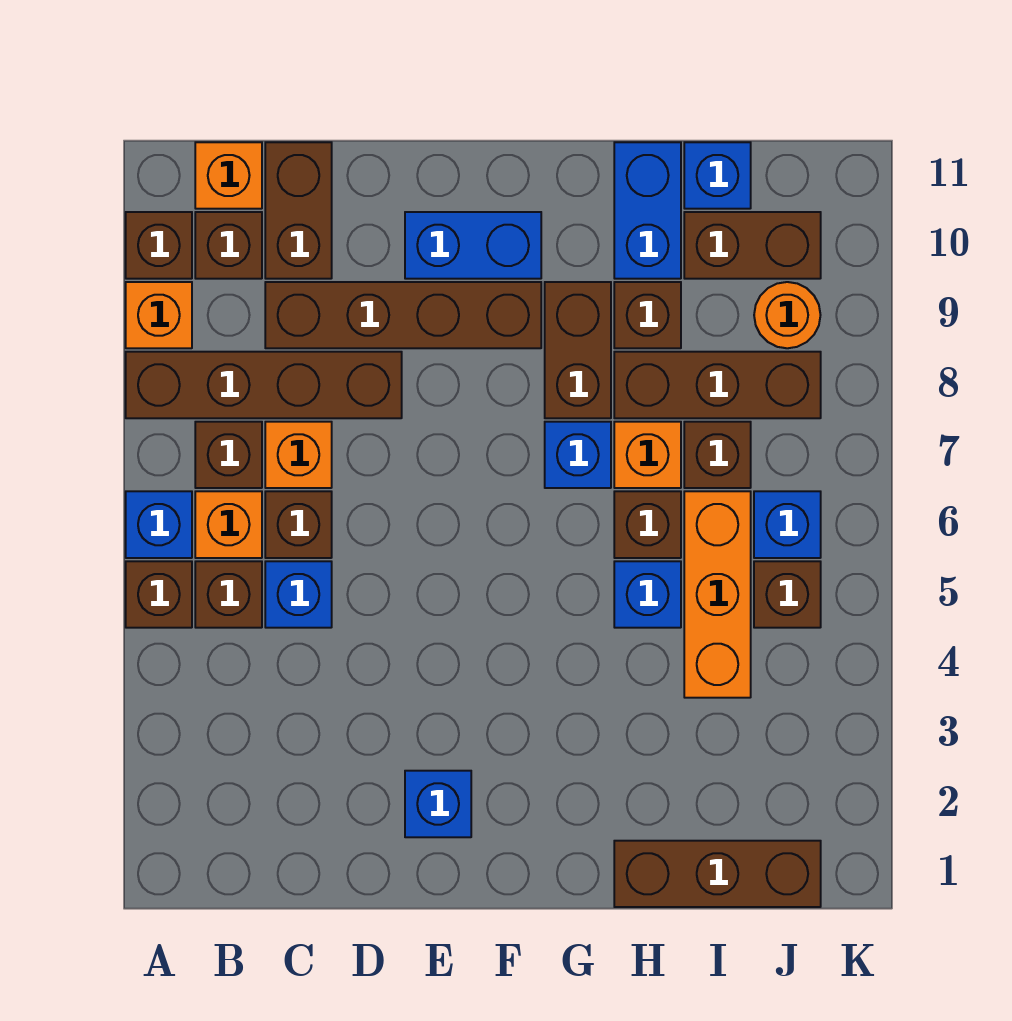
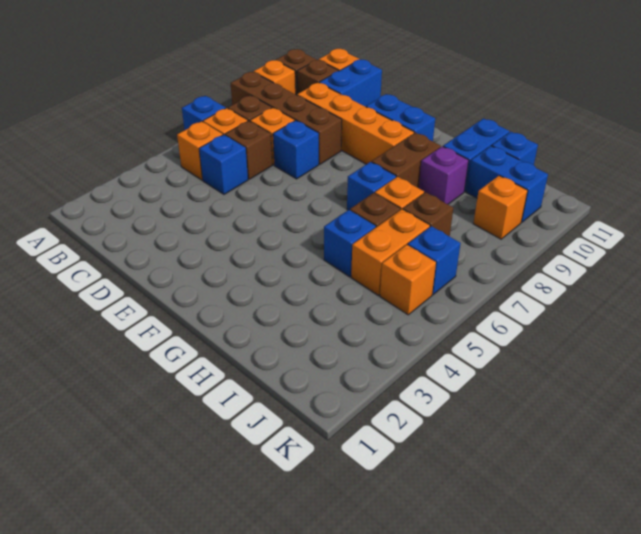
brown 1x1 brick [126,561,192,628] -> none
brown 1x1 brick [195,561,262,628] -> orange 1x1 brick [177,121,223,180]
brown 1x4 brick [265,282,541,348] -> orange 1x4 brick [297,83,414,164]
brown 1x2 brick [265,142,332,279] -> blue 1x2 brick [319,60,382,107]
blue 1x1 brick [405,771,471,837] -> blue 1x1 brick moved to [273,120,319,179]
brown 1x3 brick [614,841,821,907] -> none
brown 1x3 brick [614,352,821,418] -> none
brown 1x1 brick [614,282,681,348] -> purple 1x1 brick [419,146,469,204]
orange 1x3 brick [684,491,751,698] -> orange 1x2 brick [351,209,430,295]
brown 1x2 brick [684,212,821,279] -> blue 1x2 brick [466,146,548,222]
brown 1x1 brick [754,561,821,628] -> orange 1x1 brick [380,245,436,315]
orange 1x1 round brick [754,282,820,348] -> orange 1x1 brick [473,176,528,239]

